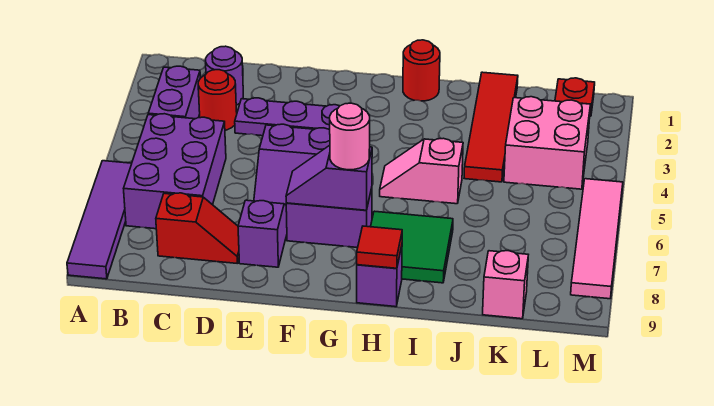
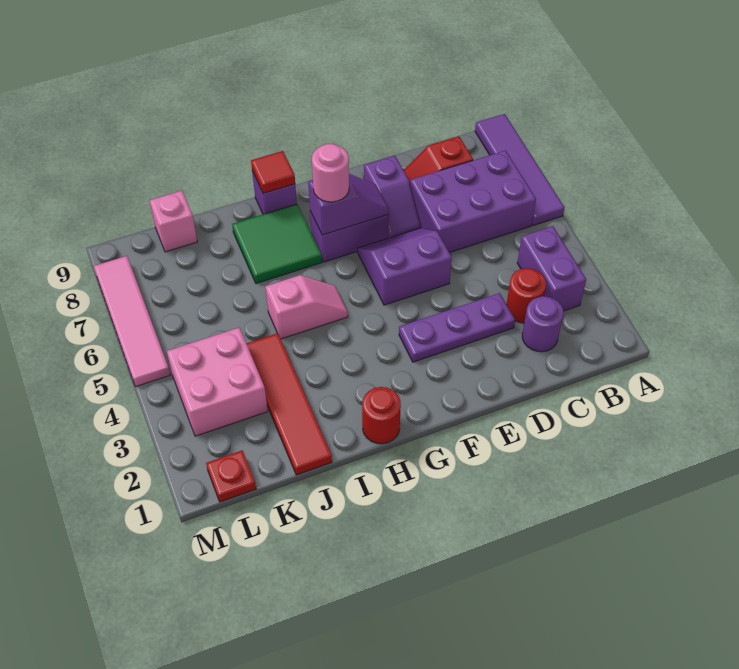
purple 2x3 brick [124,114,226,229] -> purple 2x3 brick turned to [410,151,536,253]

